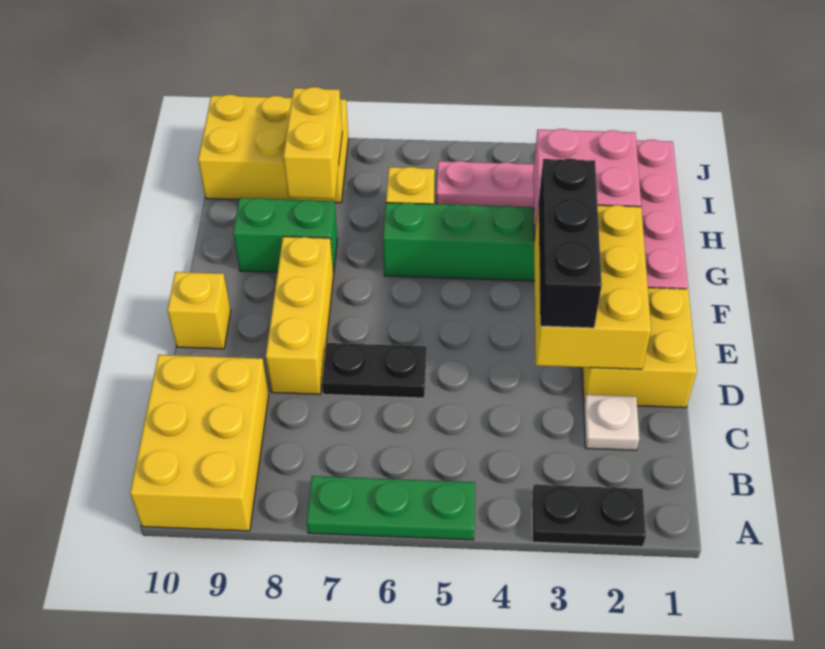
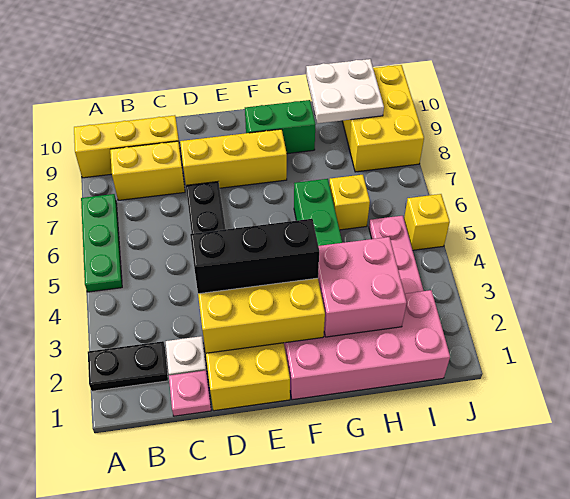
black 1x2 plate [532,485,646,547] -> black 1x2 plate turned to [88,341,168,391]
yellow 2x3 brick [130,355,269,531] -> yellow 1x3 brick [74,115,181,178]
none -> pink 1x1 plate [169,370,211,416]
yellow 1x1 brick [167,272,231,349] -> yellow 1x1 brick moved to [404,194,450,250]
green 1x2 brick [233,198,338,274] -> green 1x2 brick turned to [245,100,316,154]
yellow 1x2 brick [283,87,342,199] -> yellow 1x2 brick moved to [110,141,185,200]
none -> white 2x2 plate [306,59,384,123]

